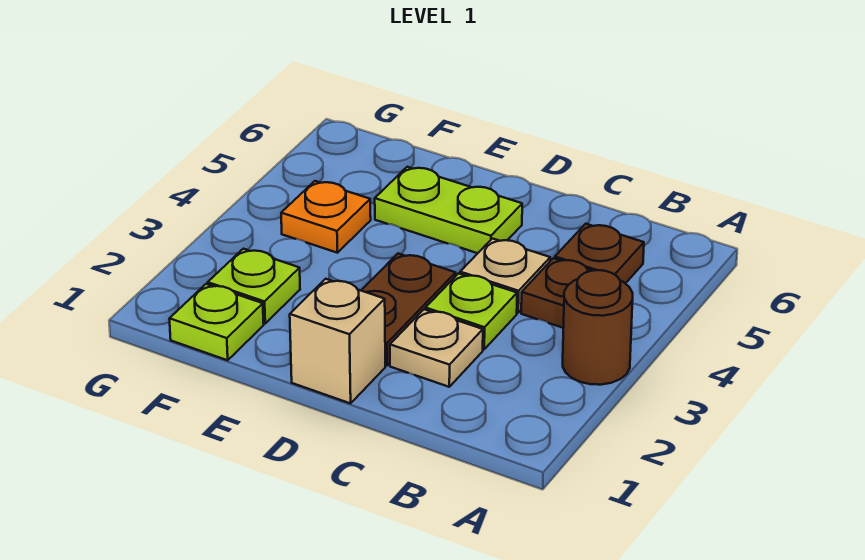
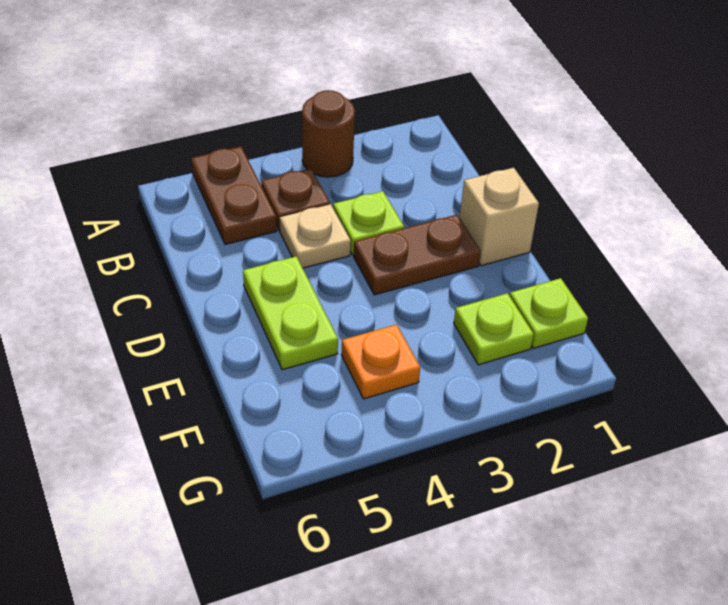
brown 1x1 plate [555,224,644,284] -> brown 1x2 plate [191,147,277,245]
tan 1x1 plate [390,309,483,387] -> none

